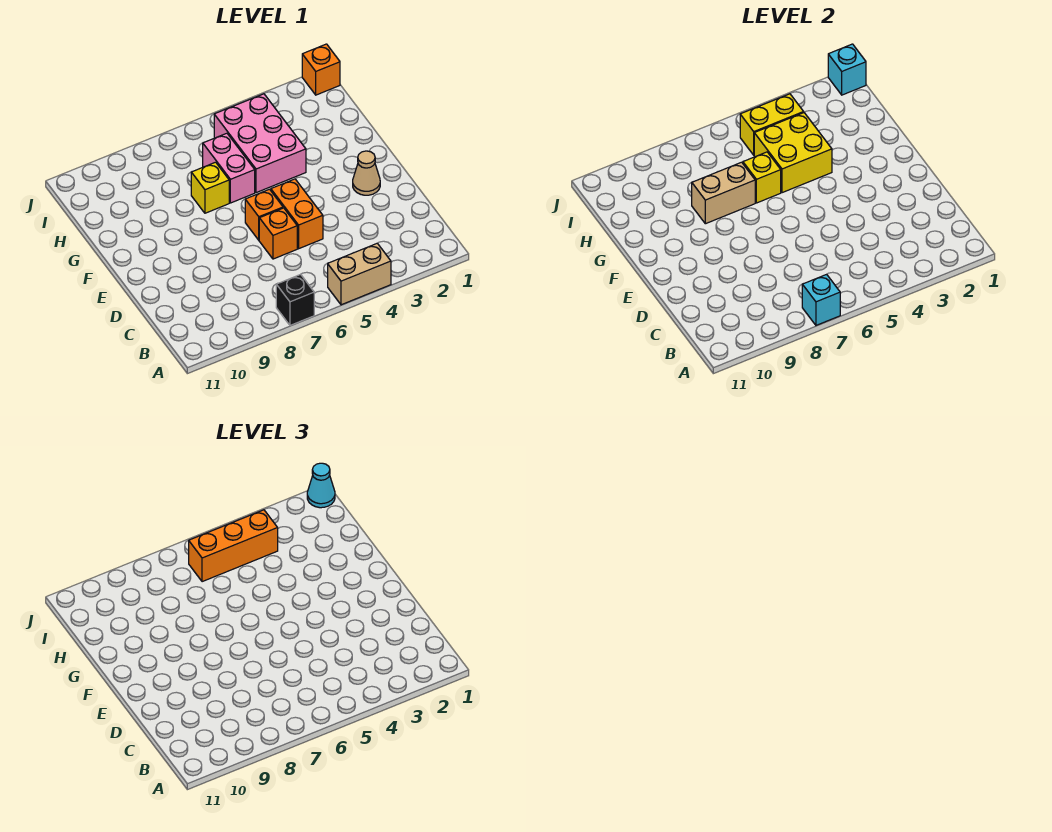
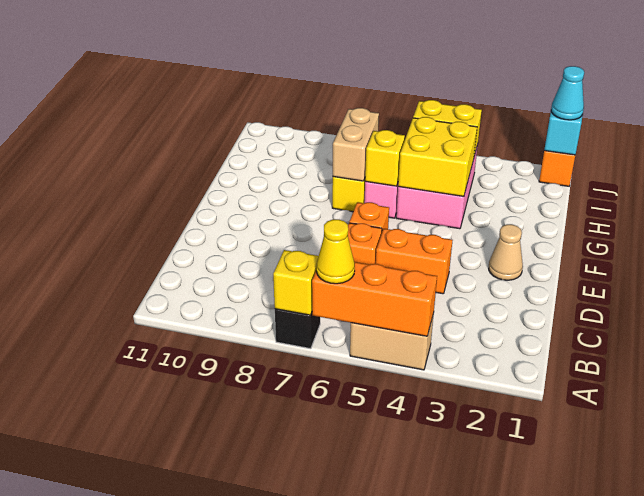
none -> yellow 1x1 cone [316,219,355,284]
cyan 1x1 brick [802,274,840,325] -> yellow 1x1 brick [273,250,318,315]
orange 1x2 brick [271,179,323,249] -> orange 1x2 brick turned to [376,229,452,294]
tan 1x2 brick [692,162,755,224] -> tan 1x2 brick turned to [333,108,379,181]
orange 1x3 brick [189,510,278,582] -> orange 1x3 brick moved to [312,262,437,336]

